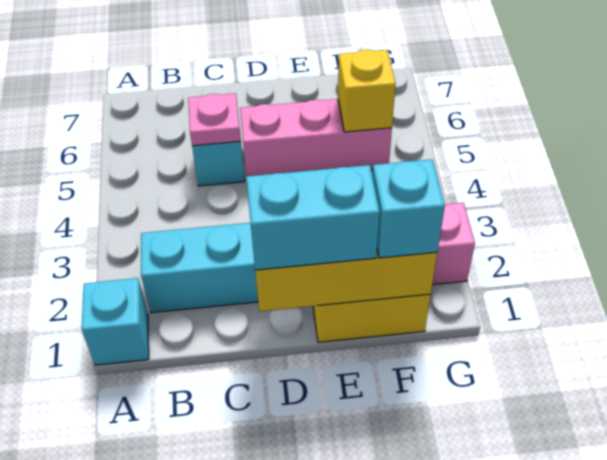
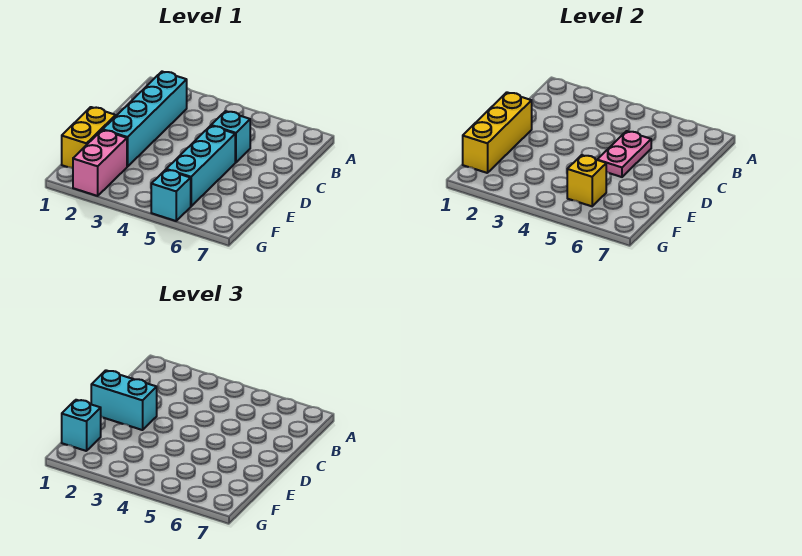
cyan 1x1 brick [81,278,149,365] -> cyan 1x1 brick moved to [151,170,191,221]
pink 1x1 plate [188,93,241,146] -> pink 1x2 plate [598,131,651,177]
cyan 1x2 brick [246,165,380,270] -> cyan 1x2 brick turned to [91,370,157,430]
pink 1x3 brick [240,99,392,176] -> cyan 1x3 brick [166,126,235,206]

